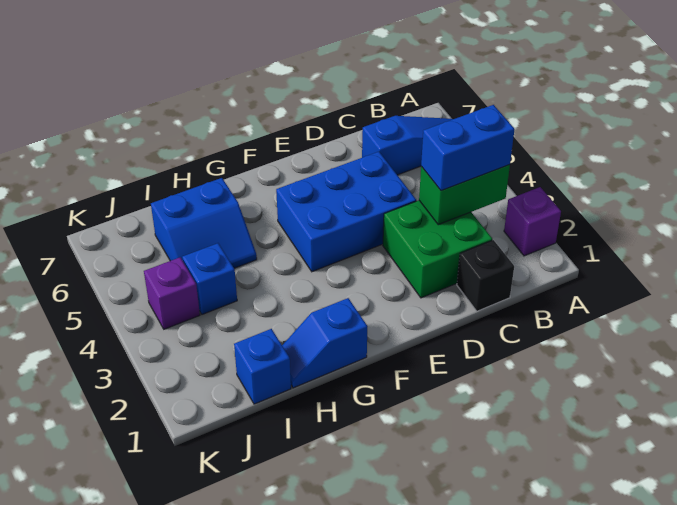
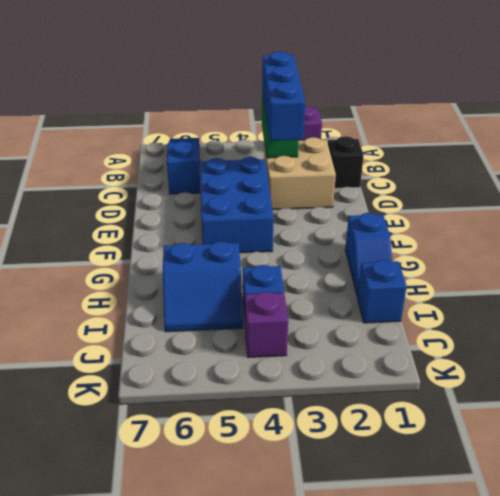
blue 1x2 brick [421,105,515,190] -> blue 1x3 brick [262,51,305,141]
green 2x2 brick [383,200,492,298] -> tan 2x2 brick [264,137,336,210]
blue 2x2 slope [151,178,257,268] -> blue 2x2 slope turned to [163,241,243,332]

